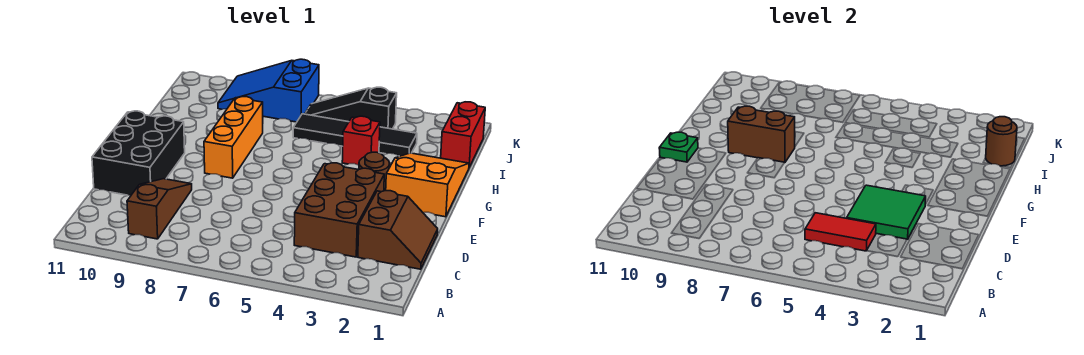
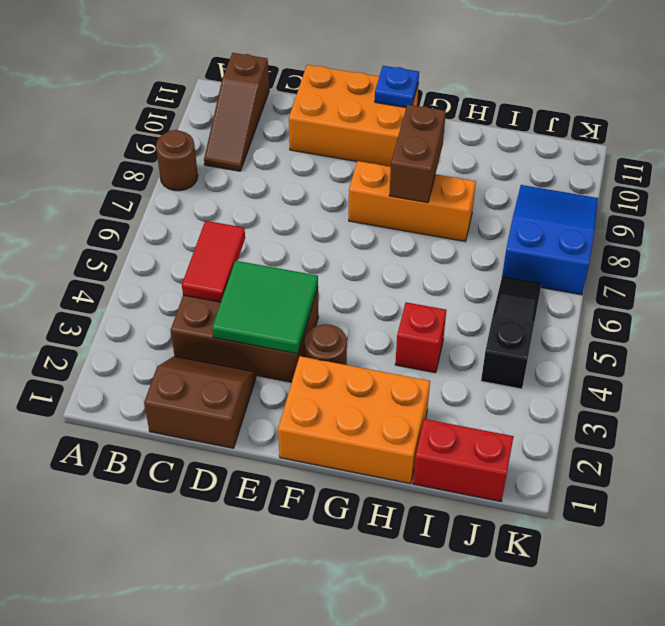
brown 1x3 slope [127,179,192,239] -> brown 1x3 slope turned to [204,53,269,171]
brown 2x2 slope [358,191,438,269] -> brown 2x2 slope turned to [144,356,256,448]
black 2x3 brick [92,111,185,195] -> orange 2x3 brick [289,65,418,167]
orange 2x3 slope [386,153,469,217] -> orange 2x3 brick [278,356,430,484]
green 1x1 plate [659,132,698,162] -> blue 1x1 plate [375,66,419,107]
brown 1x1 round brick [986,117,1017,166] -> brown 1x1 round brick moved to [156,130,198,191]
black 1x4 tile [293,114,417,156] -> none

